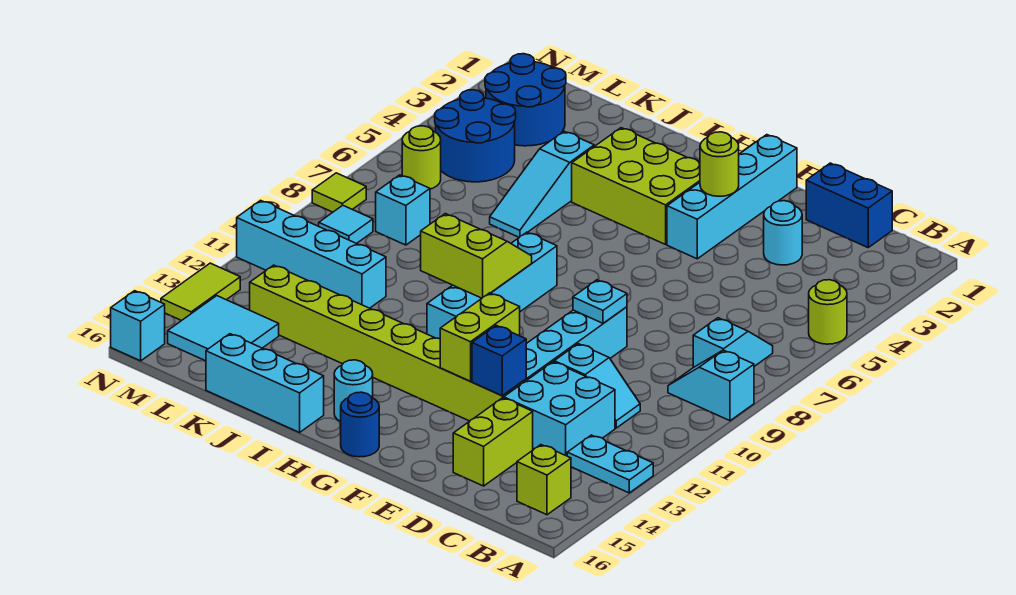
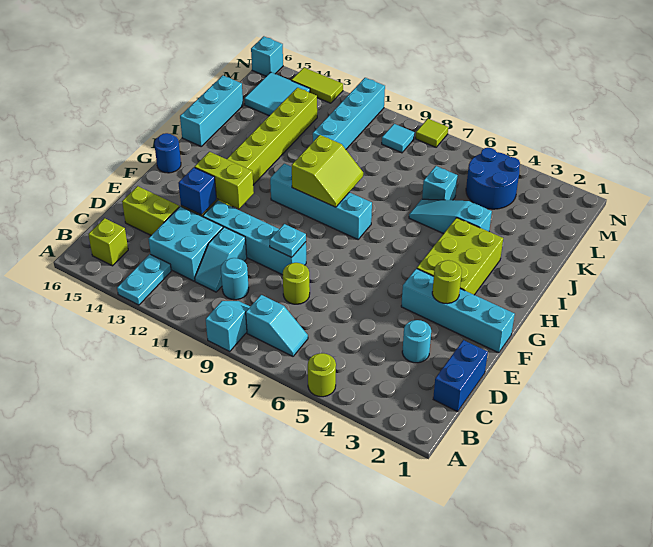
cyan 1x1 round brick [334,360,373,422] -> cyan 1x1 round brick moved to [221,258,249,300]
blue 2x2 round brick [485,54,566,146] -> none
cyan 1x1 brick [376,175,430,245] -> cyan 1x1 brick moved to [422,166,457,200]
lime 1x1 round brick [402,126,441,189] -> lime 1x1 round brick moved to [283,263,310,304]

